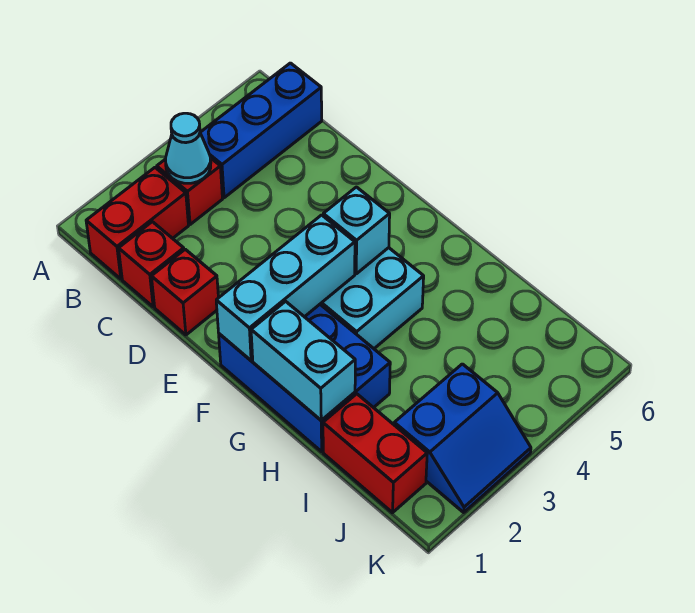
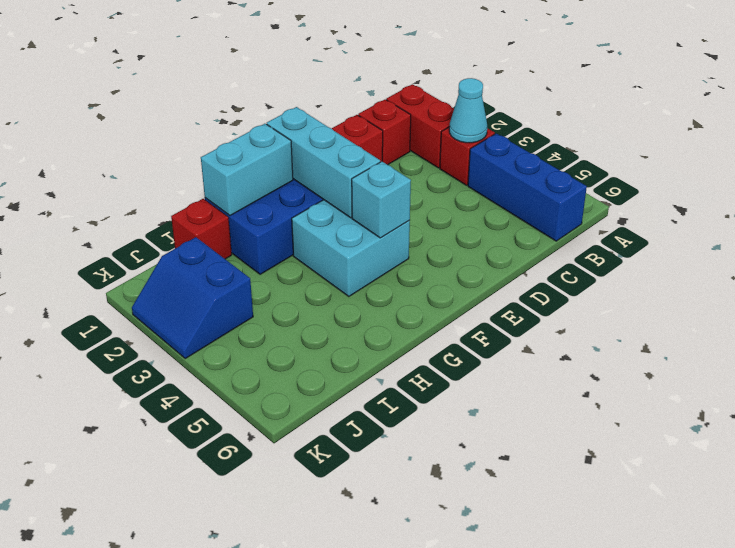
red 1x2 brick [323,394,427,513] -> red 1x1 brick [171,199,232,259]

